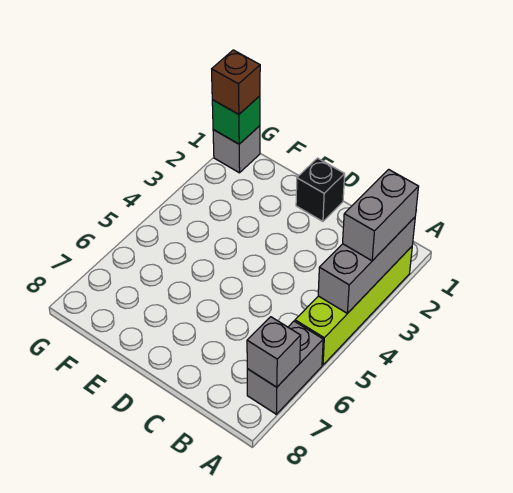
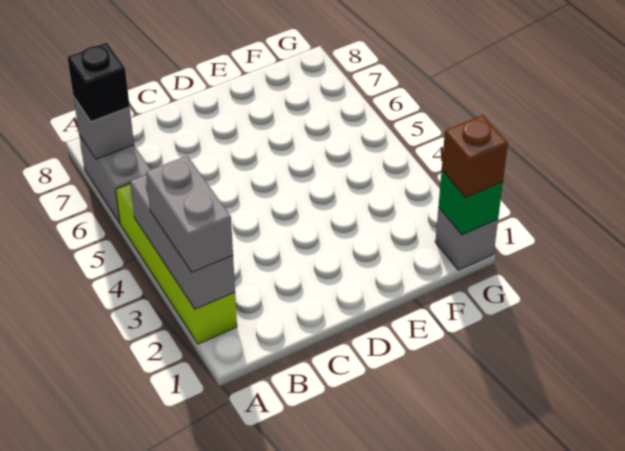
black 1x1 brick [296,158,345,221] -> black 1x1 brick moved to [67,43,130,122]

